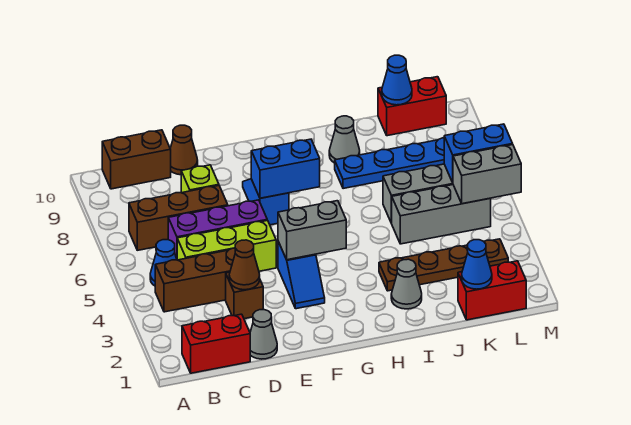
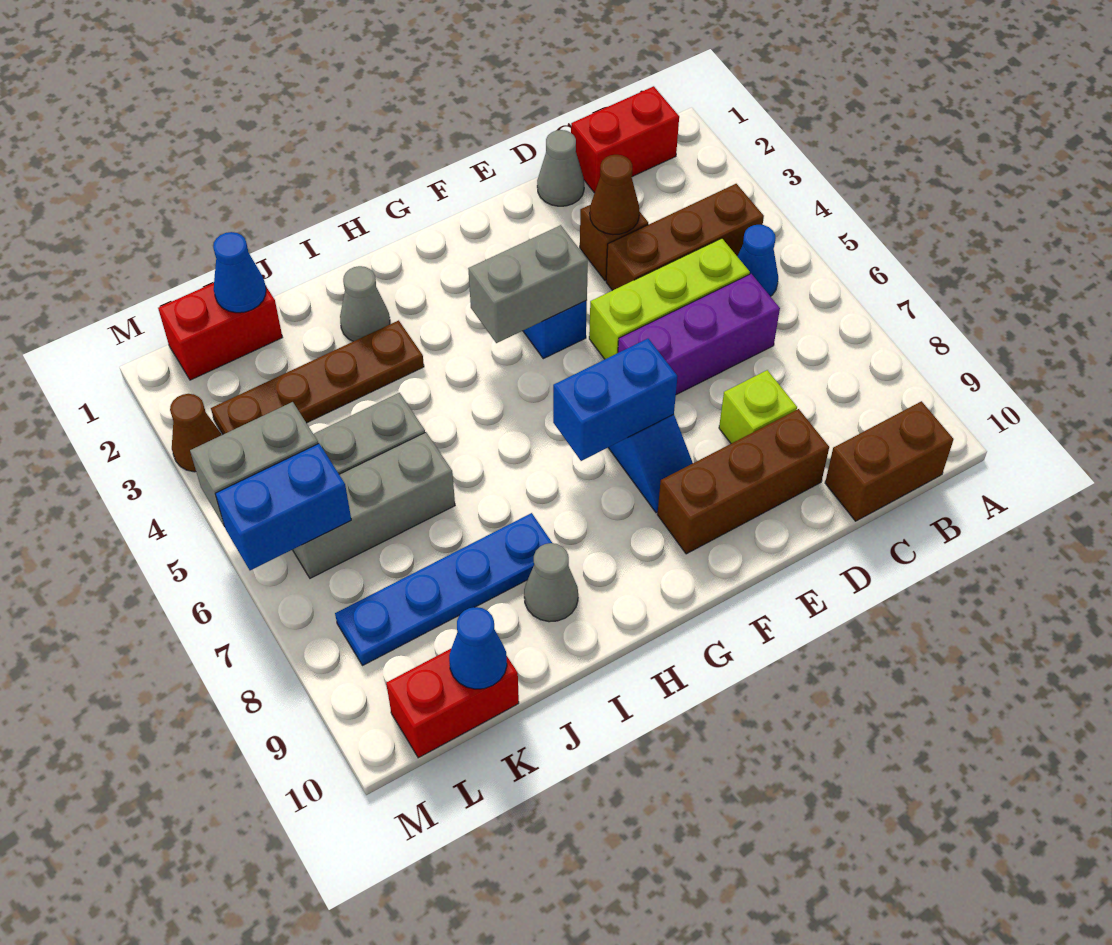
brown 1x3 brick [129,186,228,250] -> brown 1x3 brick moved to [657,409,829,554]
brown 1x1 cone [170,125,198,175] -> brown 1x1 cone moved to [170,394,221,472]

